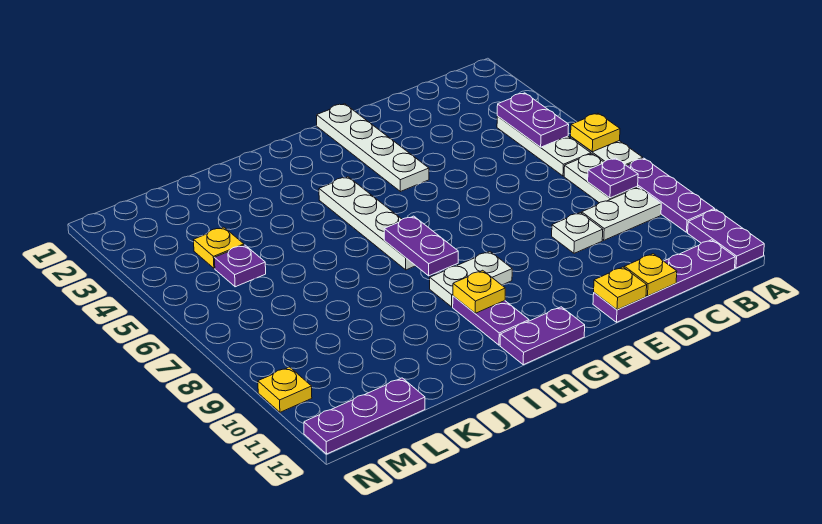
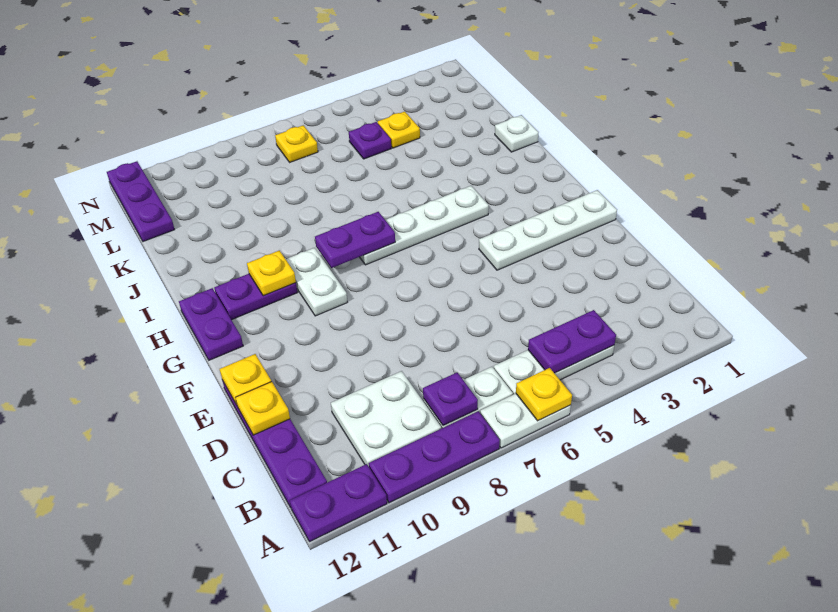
white 1x2 plate [582,187,661,240] -> white 2x2 plate [331,371,441,466]
white 1x1 plate [552,213,603,253] -> white 1x1 plate moved to [495,115,539,152]
yellow 1x1 plate [258,367,312,412] -> yellow 1x1 plate moved to [275,125,318,162]

